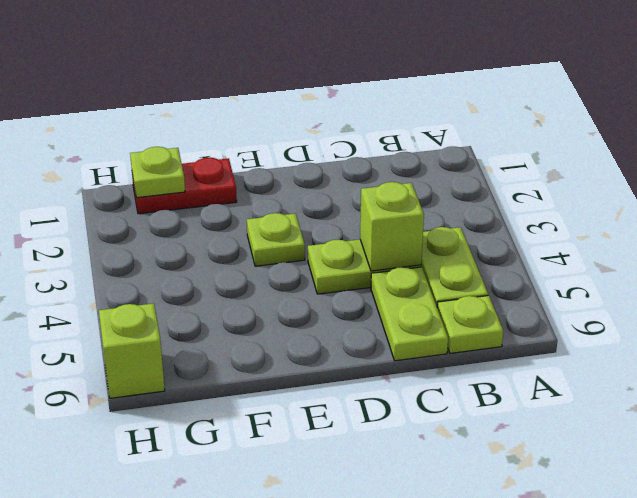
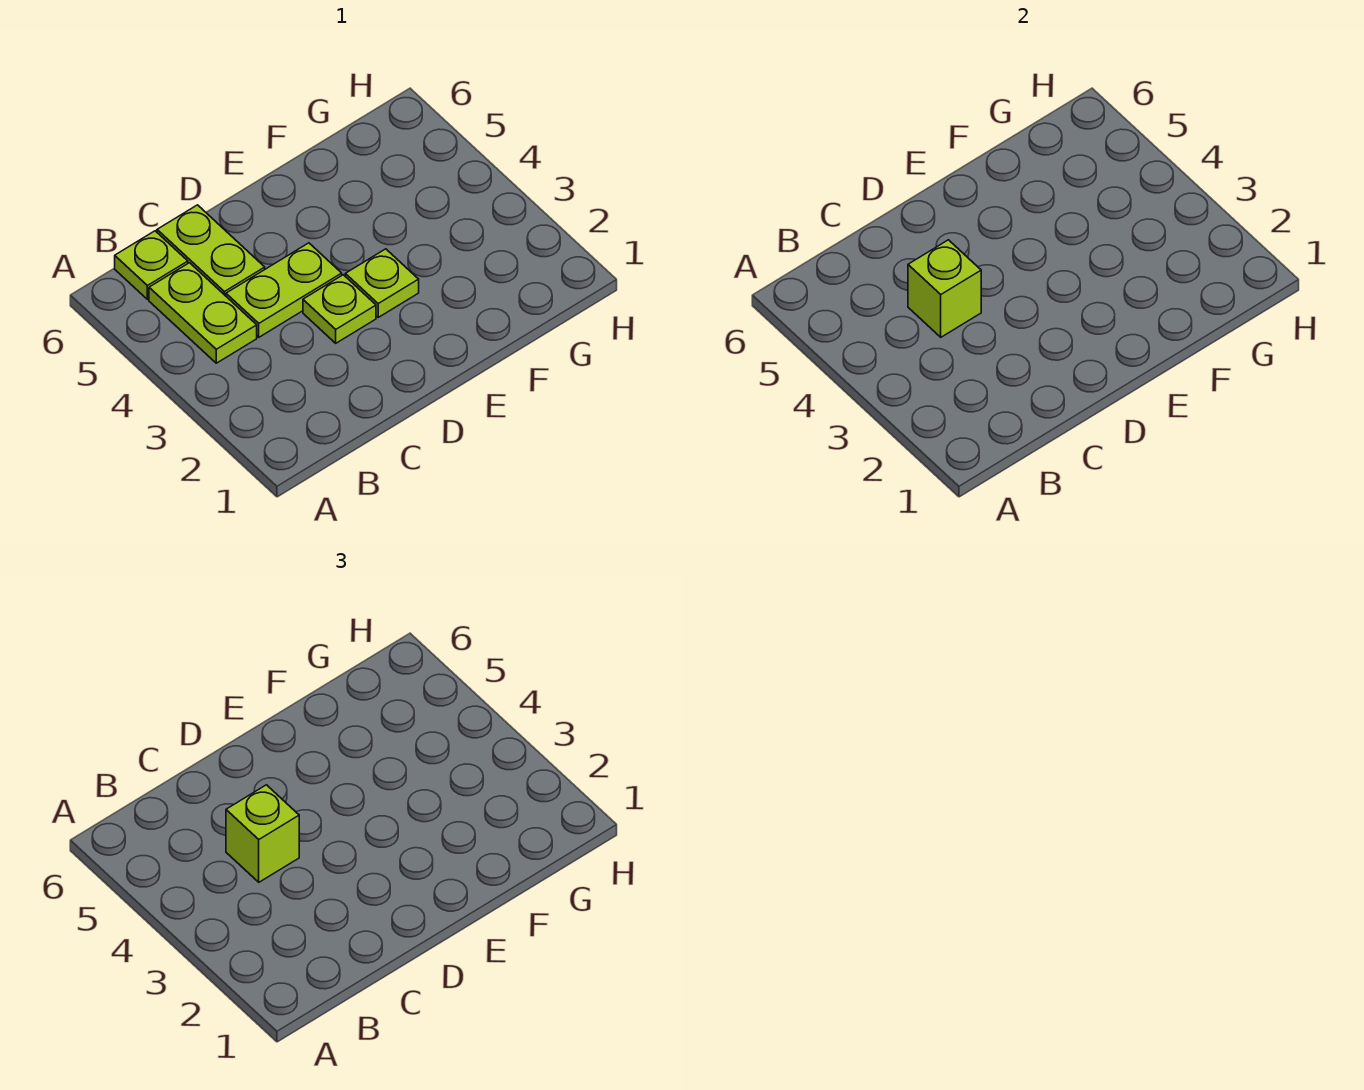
red 1x2 plate [132,157,237,214] -> none
lime 1x1 plate [130,147,185,198] -> lime 1x1 plate moved to [303,275,376,343]
lime 1x1 brick [99,303,165,398] -> lime 1x1 brick moved to [226,785,299,882]

